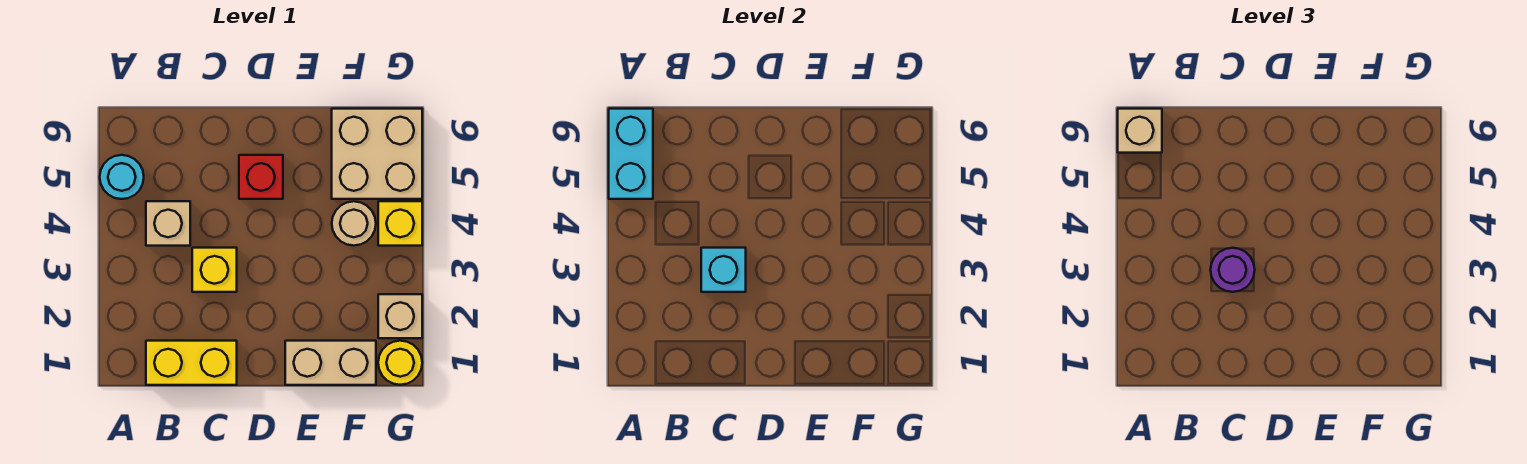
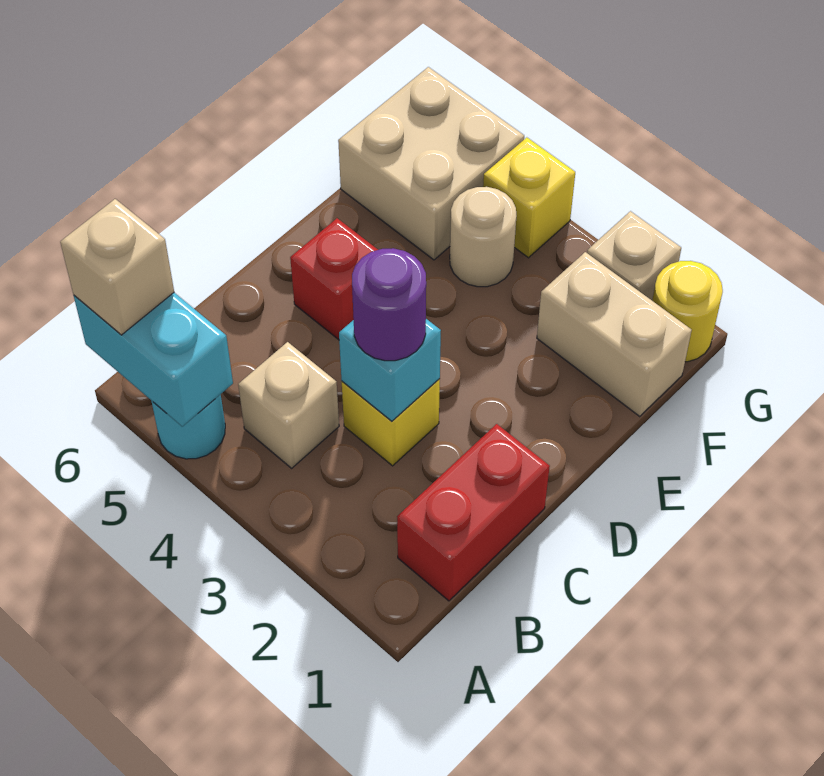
yellow 1x2 brick [146,341,237,385] -> red 1x2 brick [397,424,550,601]
tan 1x2 brick [285,341,376,385] -> tan 1x2 brick turned to [537,252,692,416]

